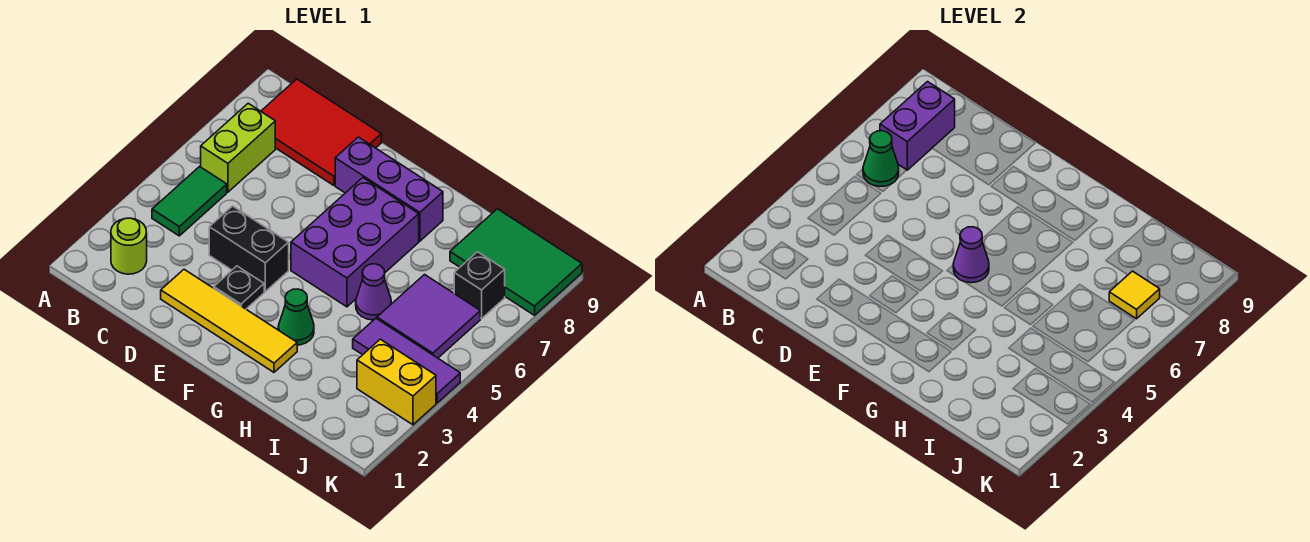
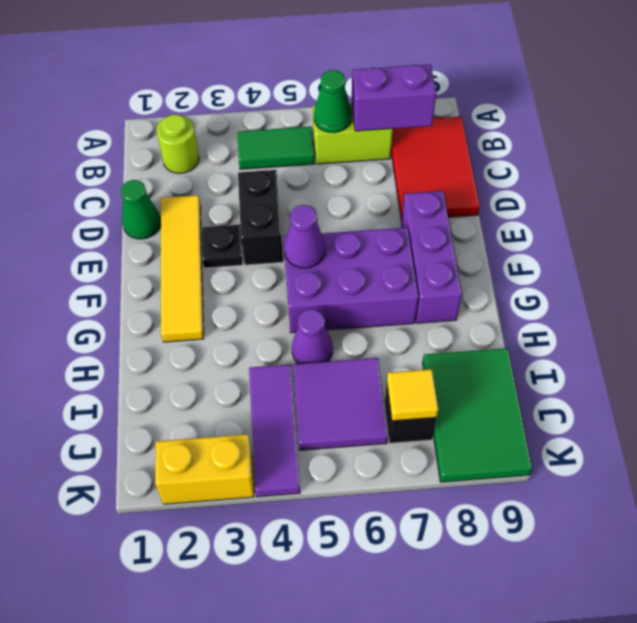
green 1x1 cone [278,289,314,345] -> green 1x1 cone moved to [121,180,161,239]
yellow 1x2 brick [357,339,436,425] -> yellow 1x2 brick turned to [155,434,254,504]

